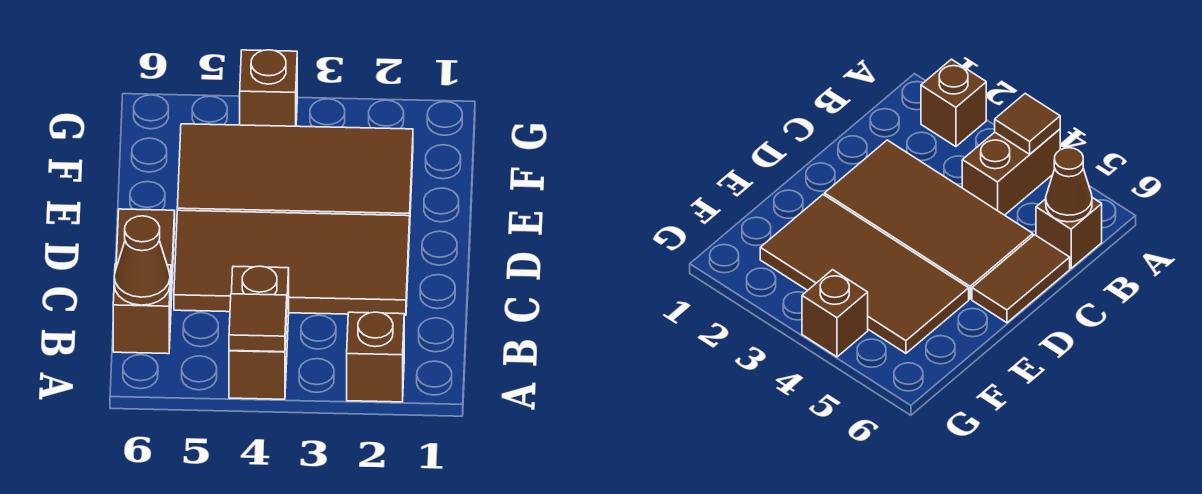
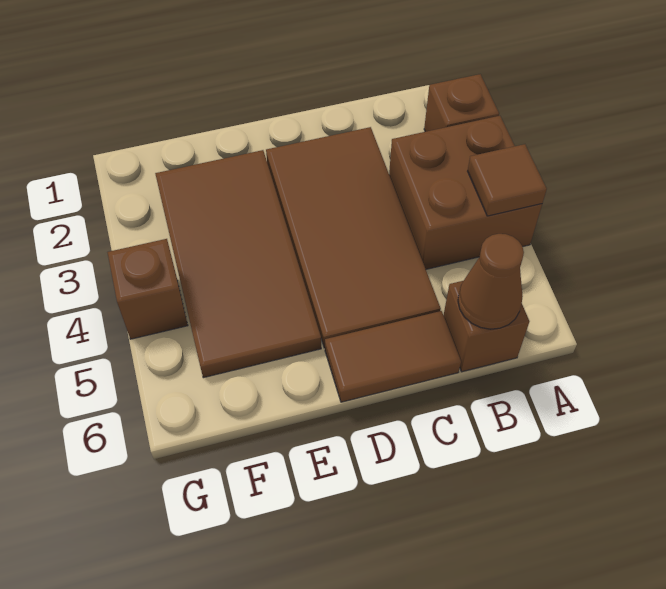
brown 1x2 brick [229,266,289,399] -> brown 2x2 brick [389,116,542,269]

